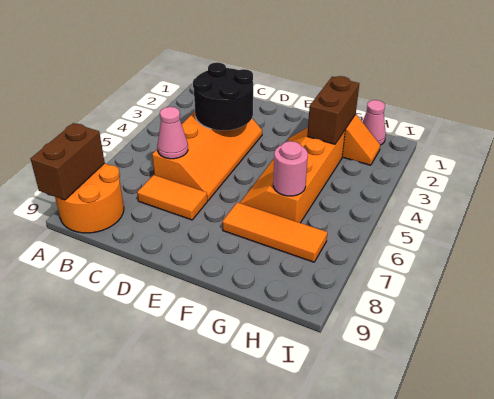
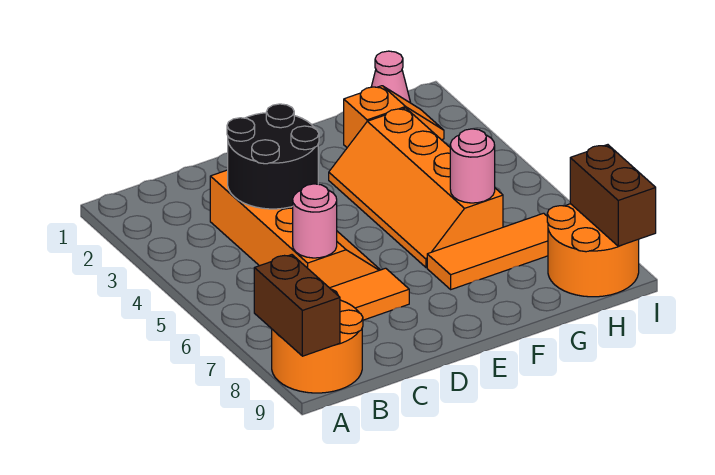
pink 1x1 cone [157,107,188,159] -> pink 1x1 round brick [293,184,337,258]
brown 1x2 brick [307,76,359,144] -> brown 1x2 brick moved to [570,145,656,246]
none -> orange 2x2 round brick [547,204,639,297]

